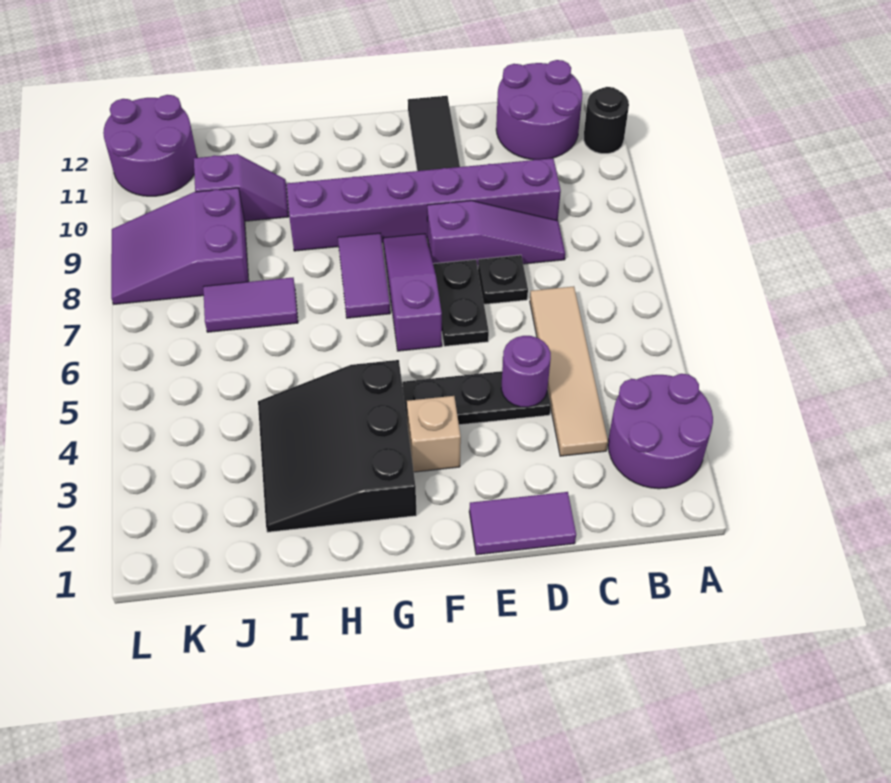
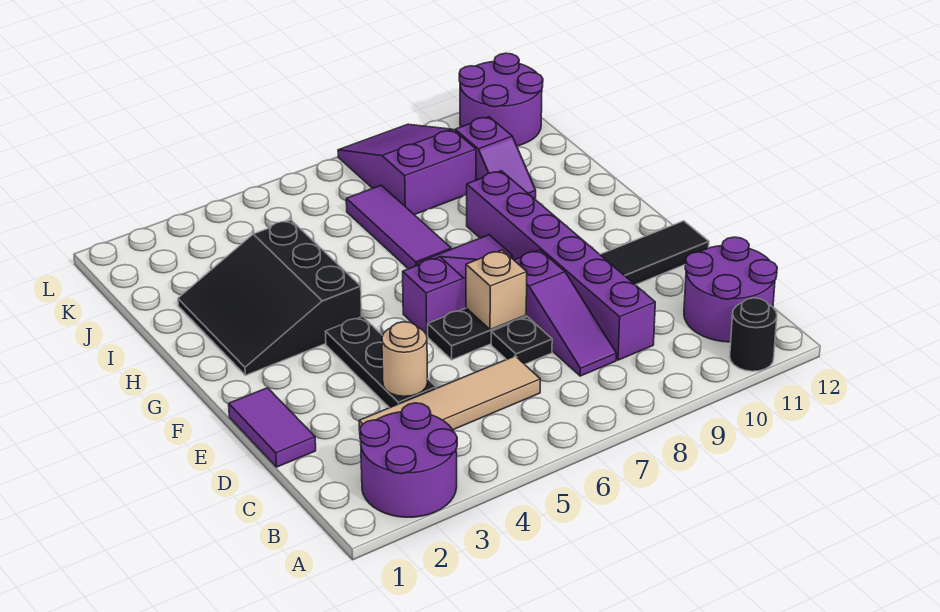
purple 1x1 round brick [501,336,551,407] -> tan 1x1 round brick [382,322,428,397]
tan 1x1 brick [407,396,461,472] -> tan 1x1 brick moved to [466,250,527,330]
black 3x3 slope [258,360,417,532] -> black 3x3 slope turned to [178,220,362,375]
purple 1x2 tile [203,278,298,332] -> purple 1x3 tile [346,185,451,269]

